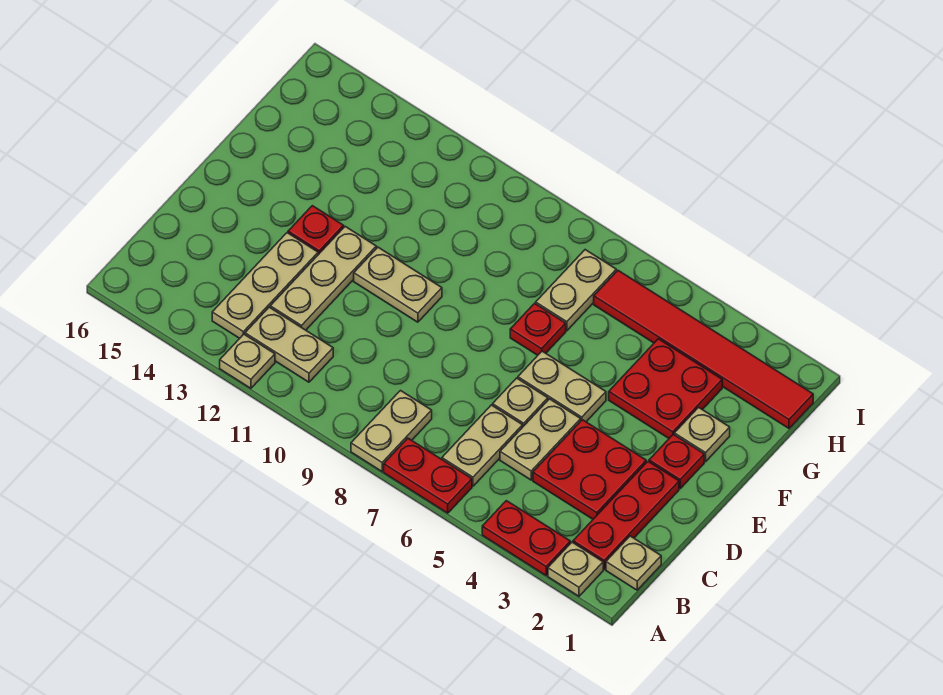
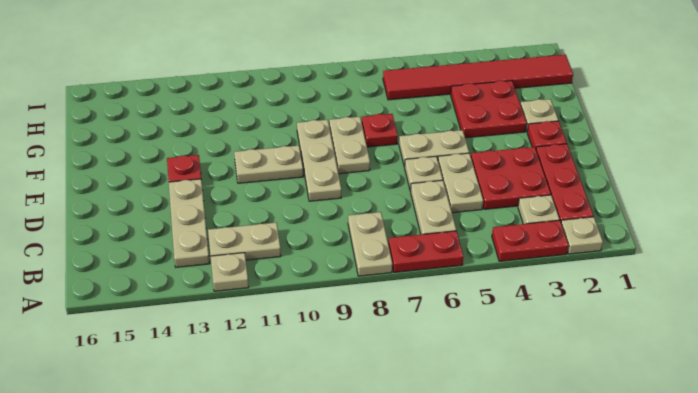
tan 1x1 plate [606,536,661,590] -> tan 1x1 plate moved to [518,195,559,224]
tan 1x3 plate [270,227,376,330] -> tan 1x3 plate moved to [297,120,341,201]
tan 1x2 plate [536,250,616,331] -> tan 1x2 plate moved to [329,117,370,174]

